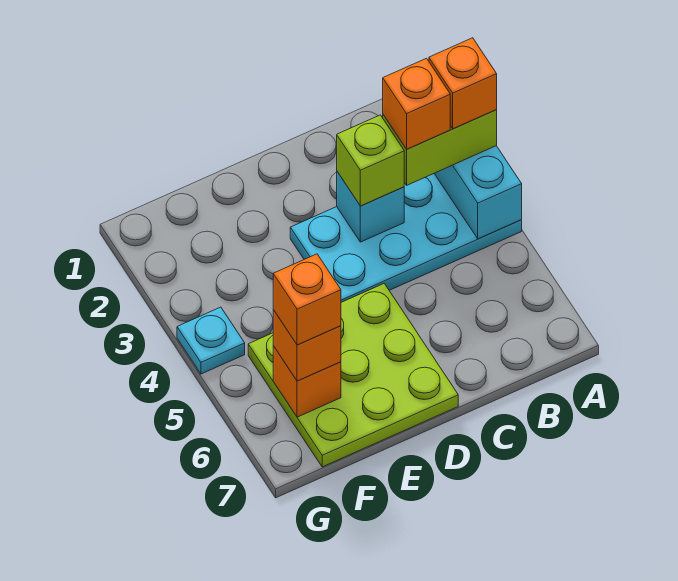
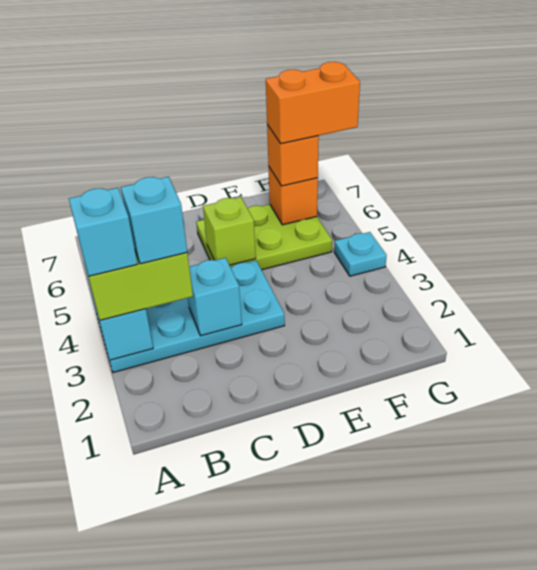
orange 1x1 brick [429,38,497,129] -> cyan 1x1 brick [69,188,137,276]
orange 1x1 brick [383,58,450,149] -> cyan 1x1 brick [121,177,187,264]
lime 1x1 brick [337,115,404,206] -> lime 1x1 brick moved to [203,197,256,265]
lime 3x3 plate [248,284,458,467] -> lime 2x3 plate [196,204,332,270]
orange 1x1 brick [273,254,341,345] -> orange 1x2 brick [266,62,360,144]

